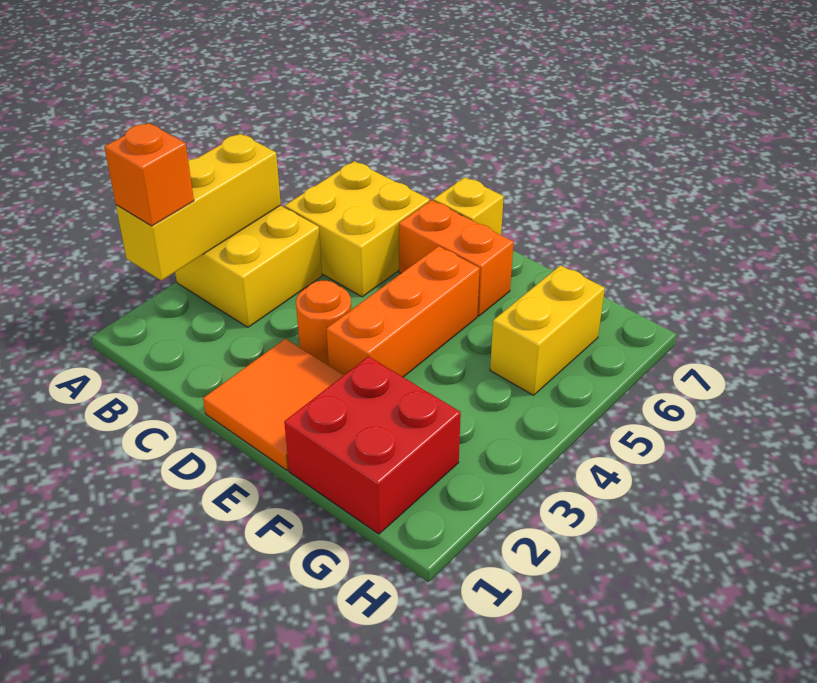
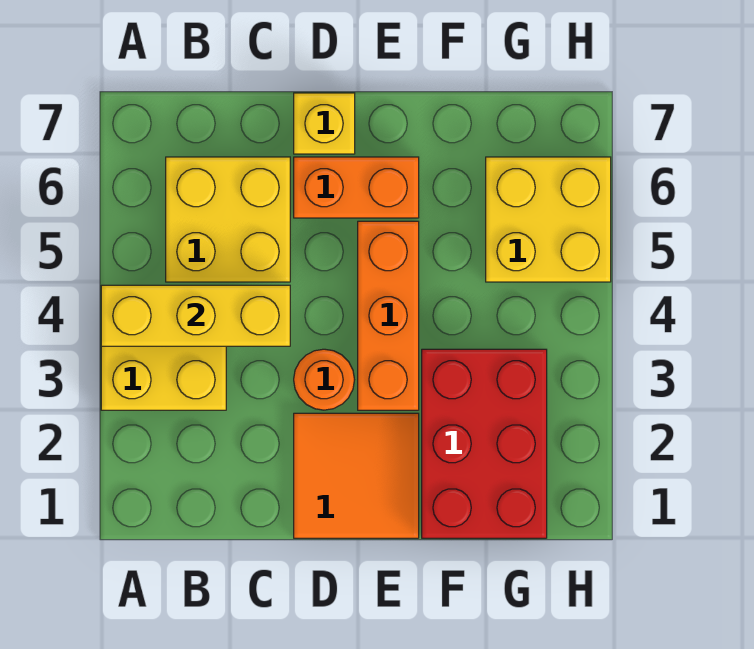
yellow 1x3 brick [116,134,281,280] -> yellow 1x3 brick turned to [101,285,290,346]
orange 1x1 brick [104,123,194,226] -> none
red 2x2 brick [284,356,461,534] -> red 2x3 brick [422,349,547,538]
yellow 1x2 brick [490,265,605,395] -> yellow 2x2 brick [486,157,611,282]

